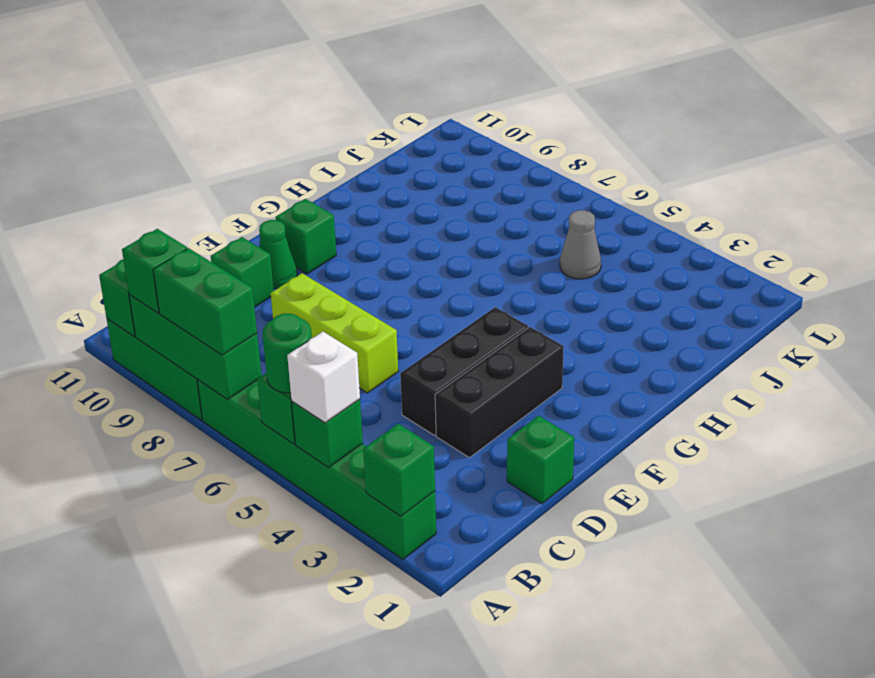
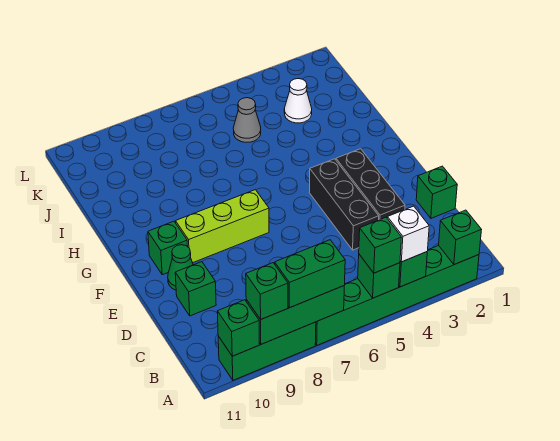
green 1x1 round brick [263,314,312,393] -> green 1x1 brick [359,217,402,273]
lime 1x3 brick [271,273,398,393] -> lime 1x3 brick moved to [176,190,269,263]
none -> white 1x1 cone [284,79,312,123]

